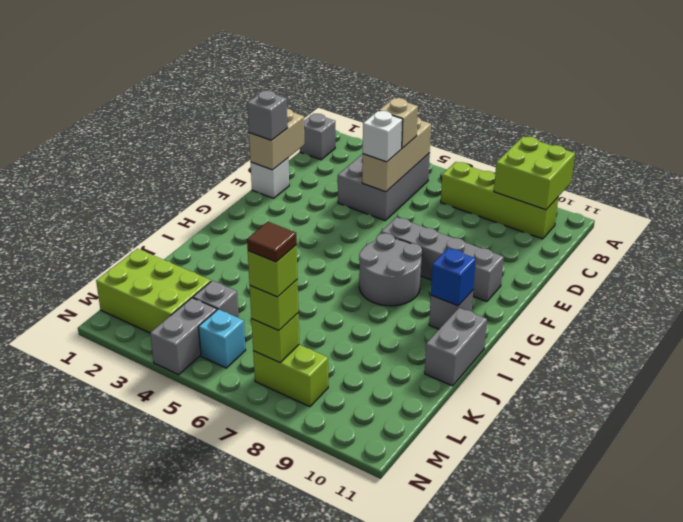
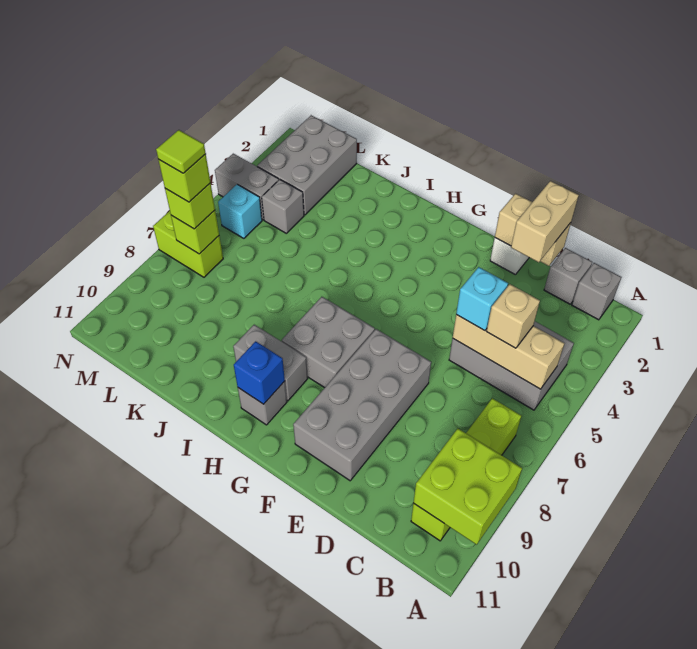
none -> tan 1x2 brick [511,181,579,262]
white 1x1 brick [362,111,403,162] -> cyan 1x1 brick [456,267,508,331]
grey 1x1 brick [247,90,287,140] -> grey 1x1 brick moved to [544,248,592,304]
grey 1x4 brick [381,217,504,302] -> grey 2x4 brick [293,329,431,481]
grey 2x2 round brick [359,233,422,306] -> grey 2x2 brick [282,297,375,388]
grey 1x2 brick [425,308,487,386] -> grey 1x2 brick moved to [233,325,308,401]
lime 2x3 brick [96,249,211,333] -> grey 2x3 brick [257,115,357,215]
lime 1x2 brick [253,345,328,407] -> lime 1x2 brick turned to [153,211,223,277]
brown 1x1 tile [247,222,297,262] -> lime 1x1 tile [156,130,206,173]

